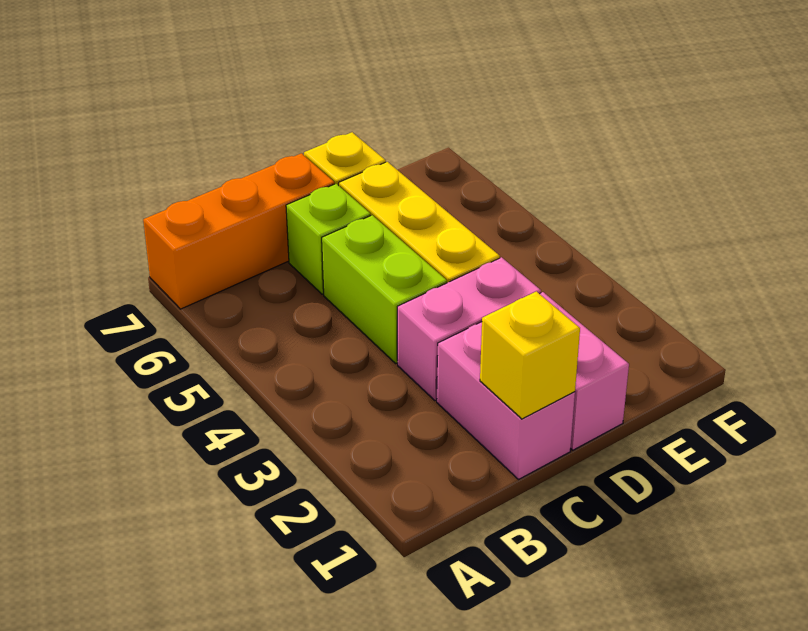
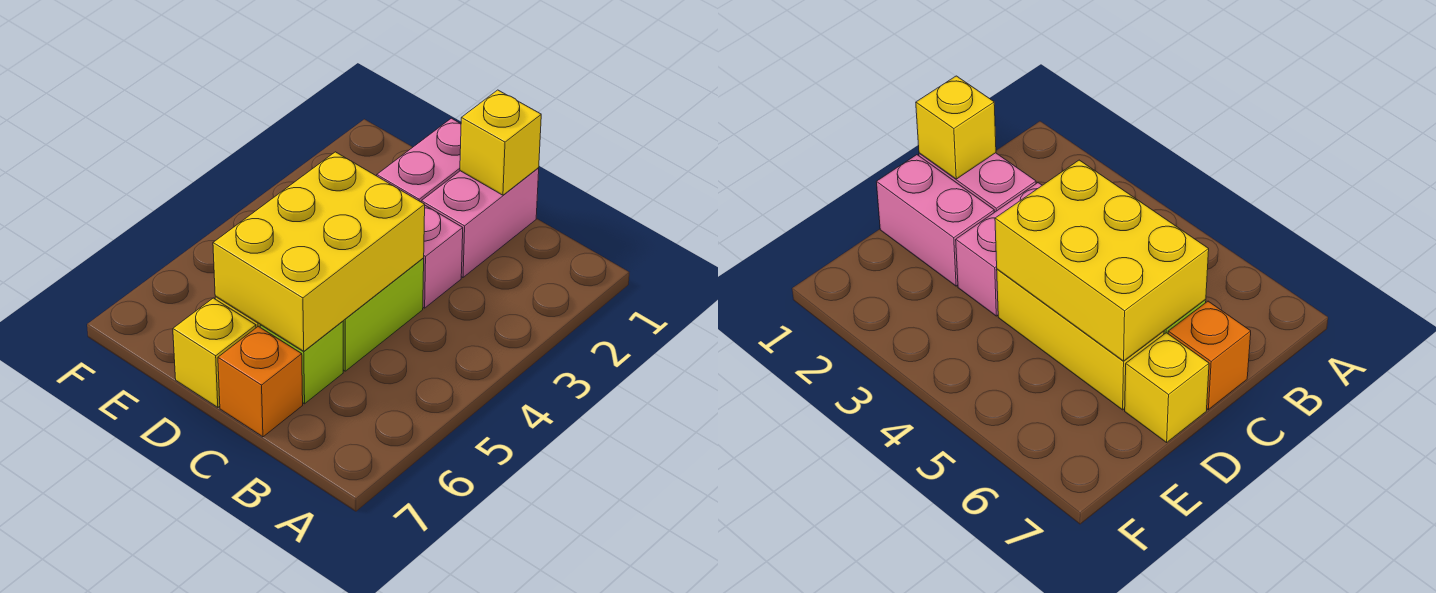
orange 1x3 brick [143,153,335,309] -> orange 1x1 brick [218,326,303,437]
none -> yellow 2x3 brick [213,152,425,351]

